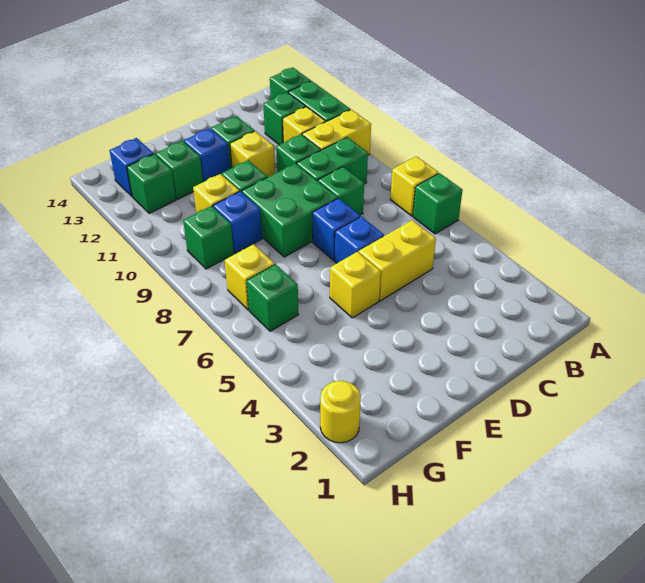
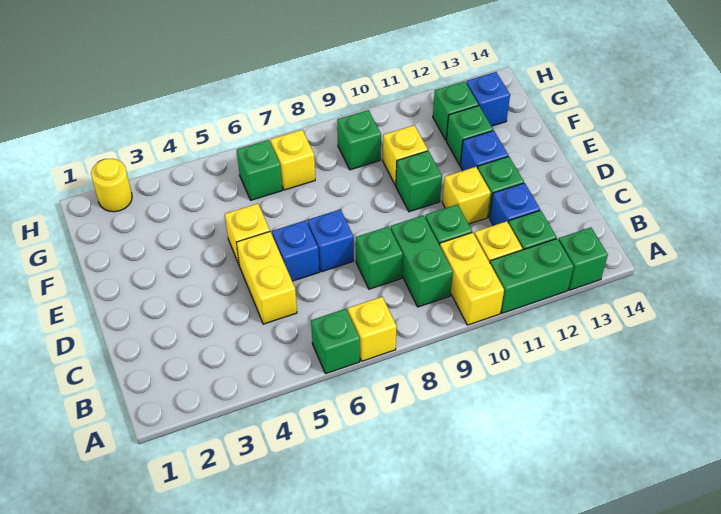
green 2x2 brick [242,163,338,257] -> none
blue 1x1 brick [213,191,262,253] -> blue 1x1 brick moved to [490,183,540,226]

